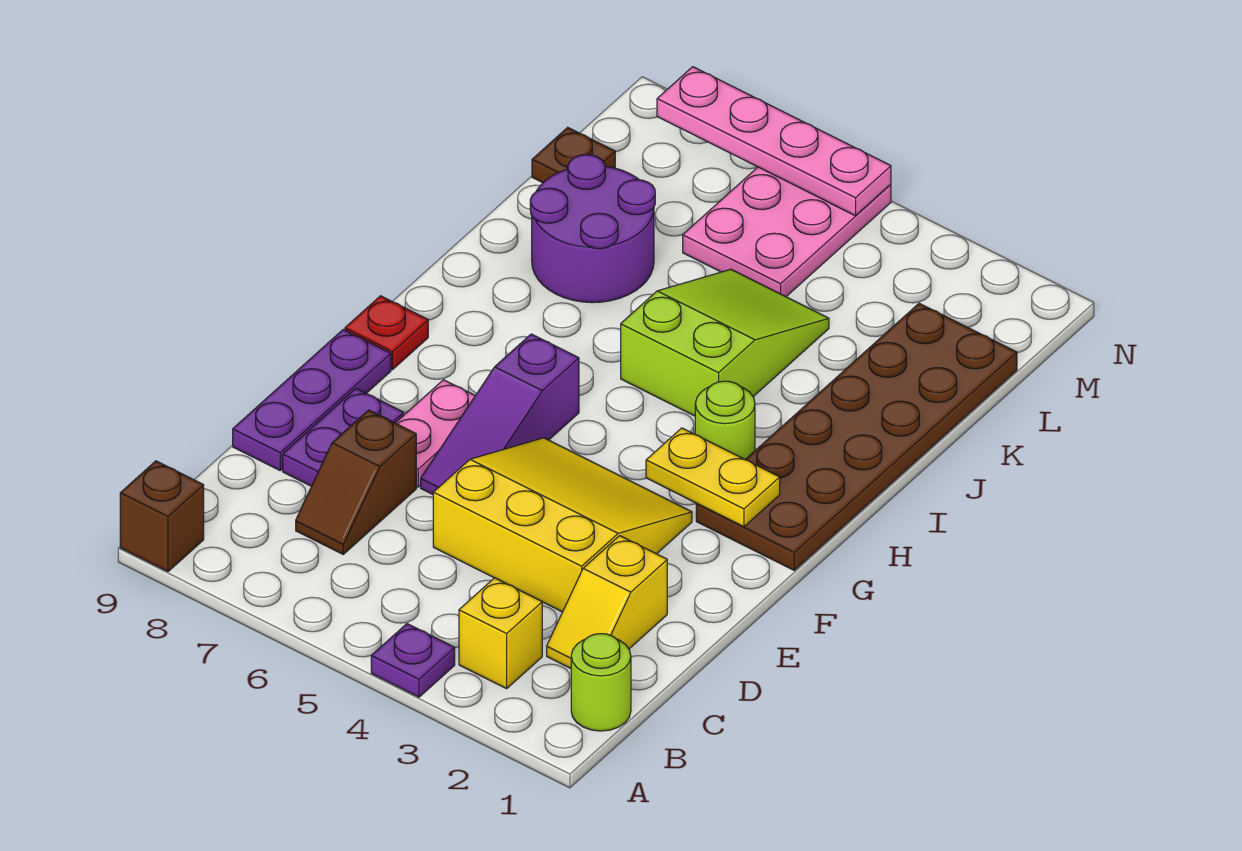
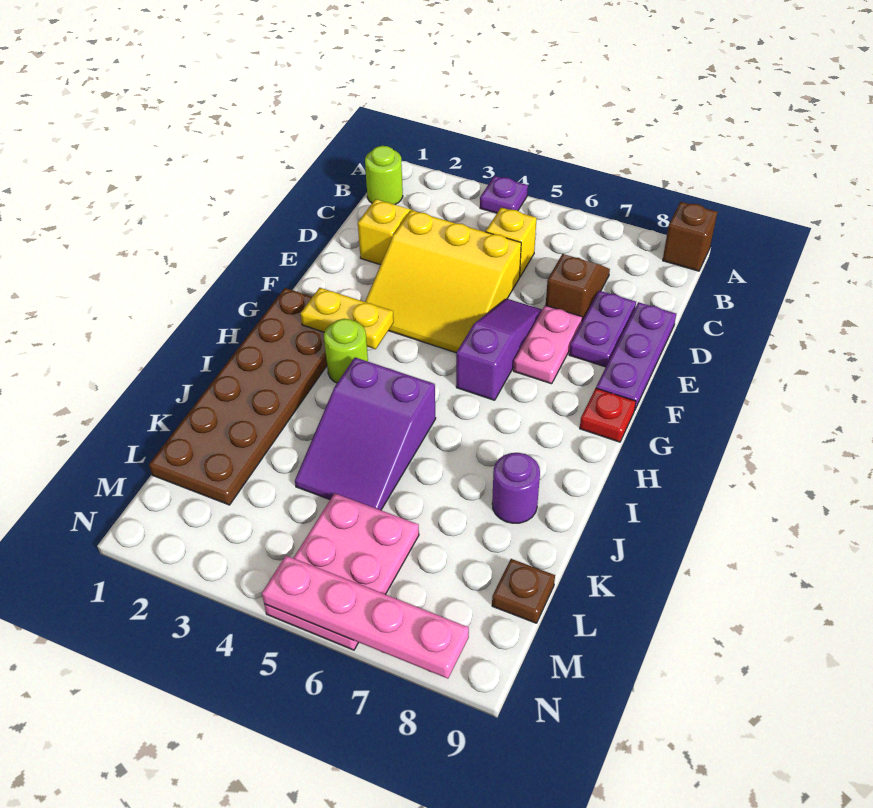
yellow 1x1 brick [459,578,542,689] -> yellow 1x1 brick moved to [486,208,537,276]
lime 2x3 slope [621,269,829,416] -> purple 2x3 slope [295,357,436,510]
purple 2x2 round brick [530,155,655,303] -> purple 1x1 round brick [492,453,540,523]

